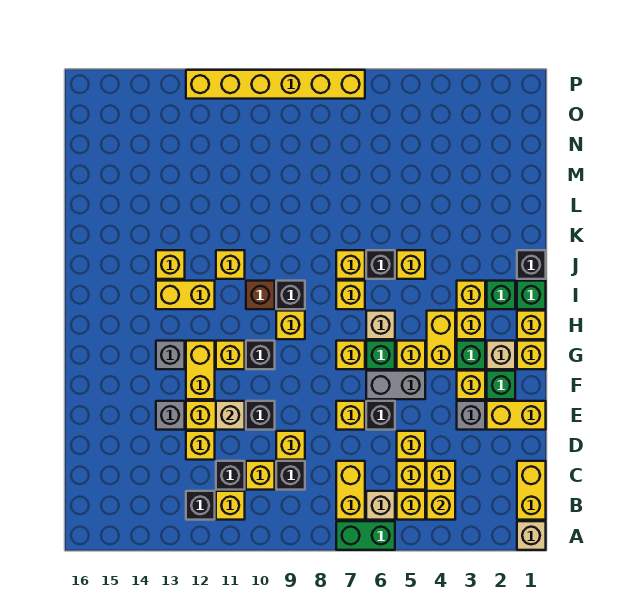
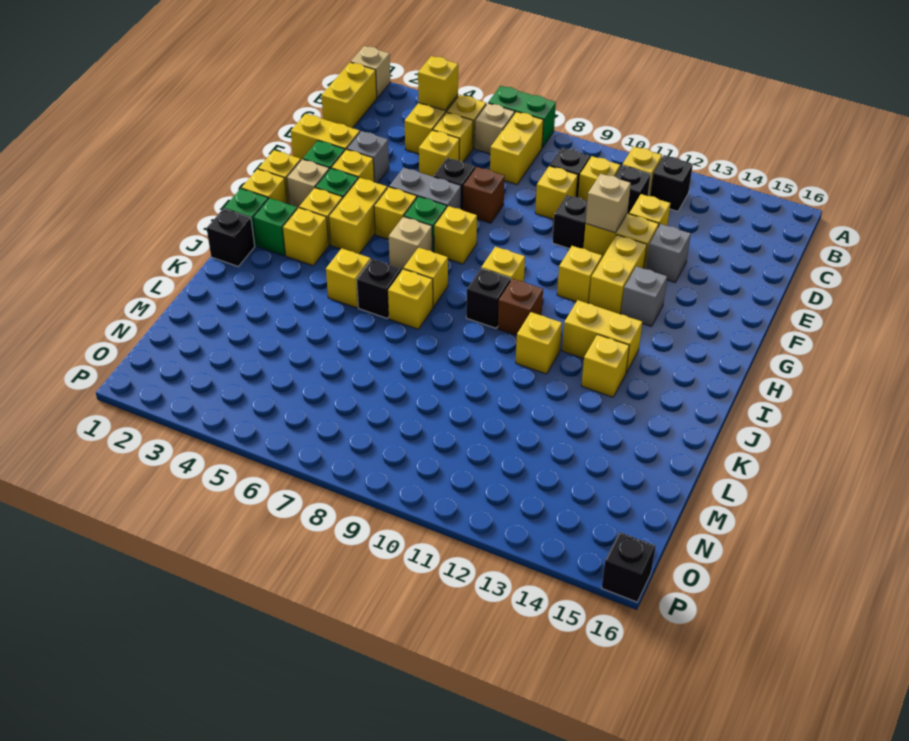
yellow 1x1 brick [336,401,365,430] -> brown 1x1 brick [463,167,505,223]
black 1x1 brick [246,341,275,369] -> black 1x1 brick moved to [602,532,656,602]
yellow 1x6 brick [186,70,365,99] -> none

